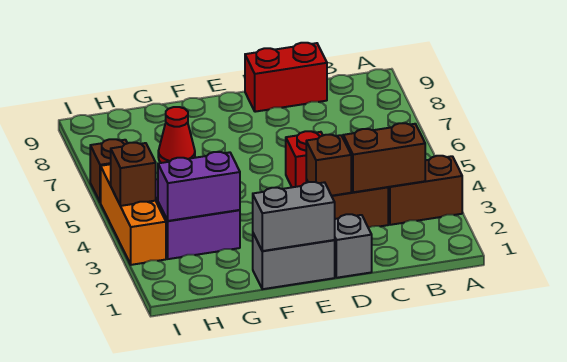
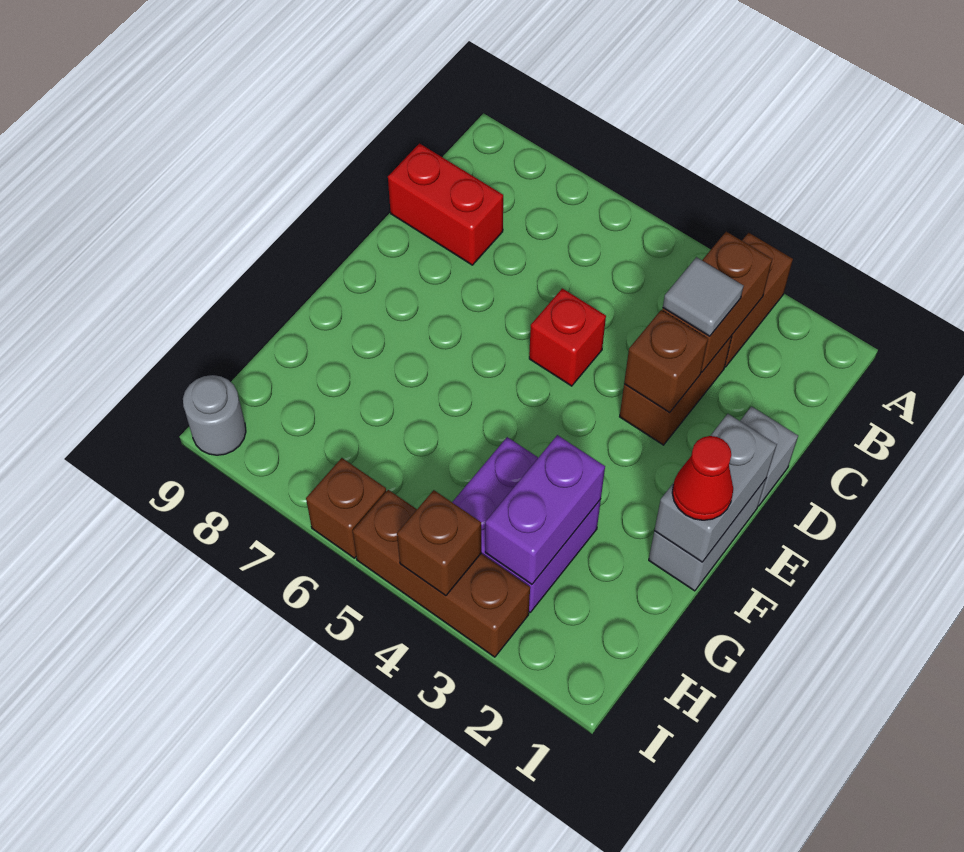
none -> grey 1x1 tile [663,257,743,336]
red 1x2 brick [245,43,327,112] -> red 1x2 brick turned to [388,144,503,265]
red 1x1 cone [158,107,195,163] -> red 1x1 cone moved to [672,436,733,520]
orange 1x3 brick [101,164,166,265] -> brown 1x3 brick [353,490,530,657]
none -> grey 1x1 round brick [183,375,246,455]

